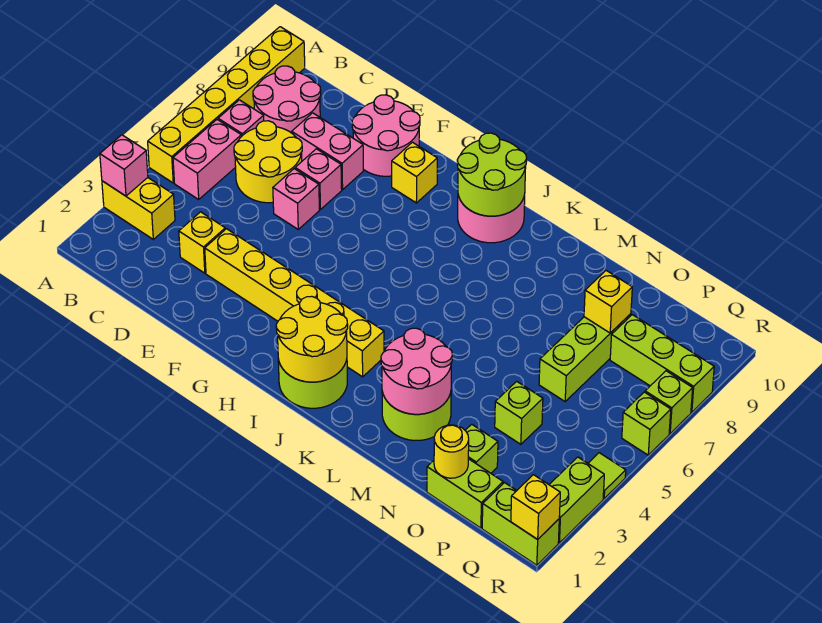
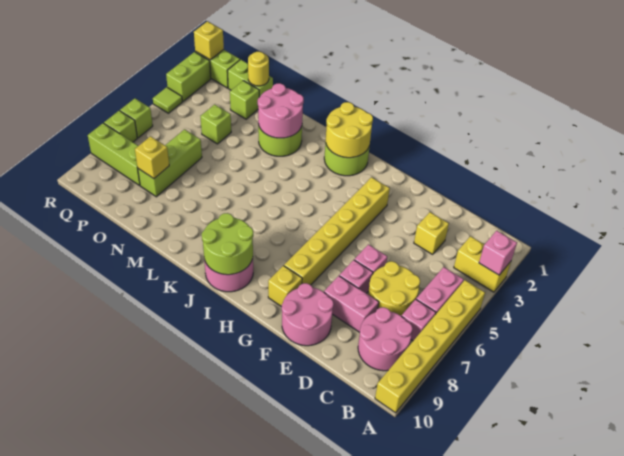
yellow 1x6 brick [205,229,384,377] -> yellow 1x6 brick turned to [284,177,390,285]

